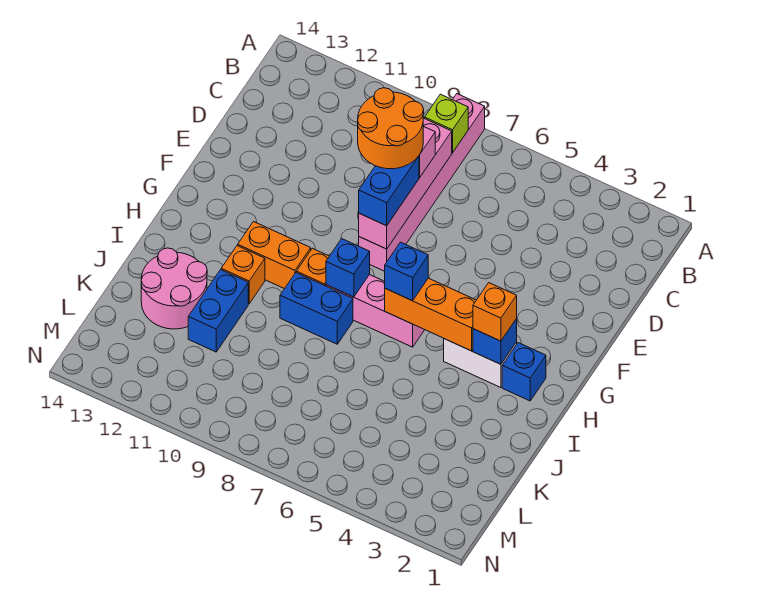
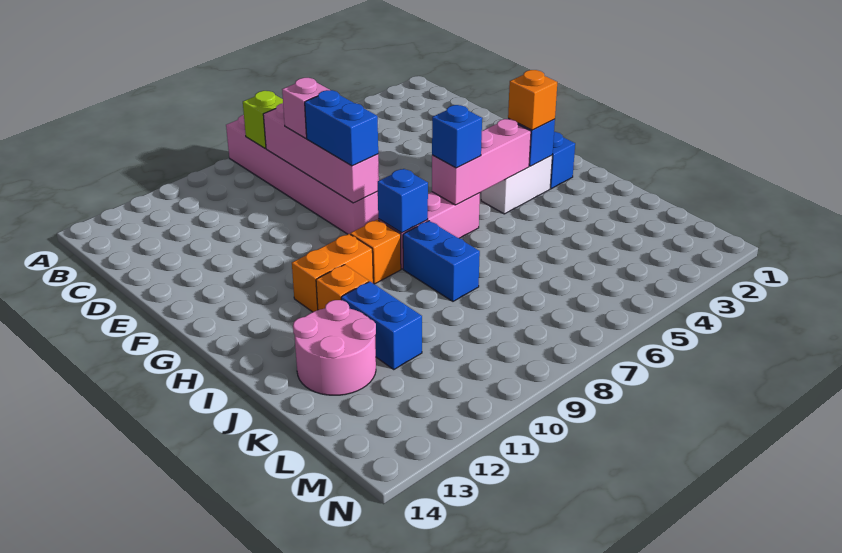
orange 2x2 round brick [358,88,424,169] -> none
orange 1x3 brick [385,278,476,351] -> pink 1x3 brick [432,119,531,205]
blue 1x2 brick [280,273,353,344] -> blue 1x2 brick turned to [403,221,480,301]

